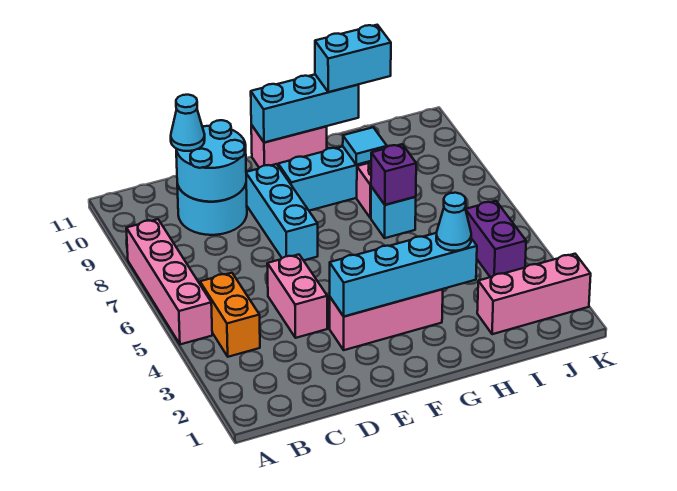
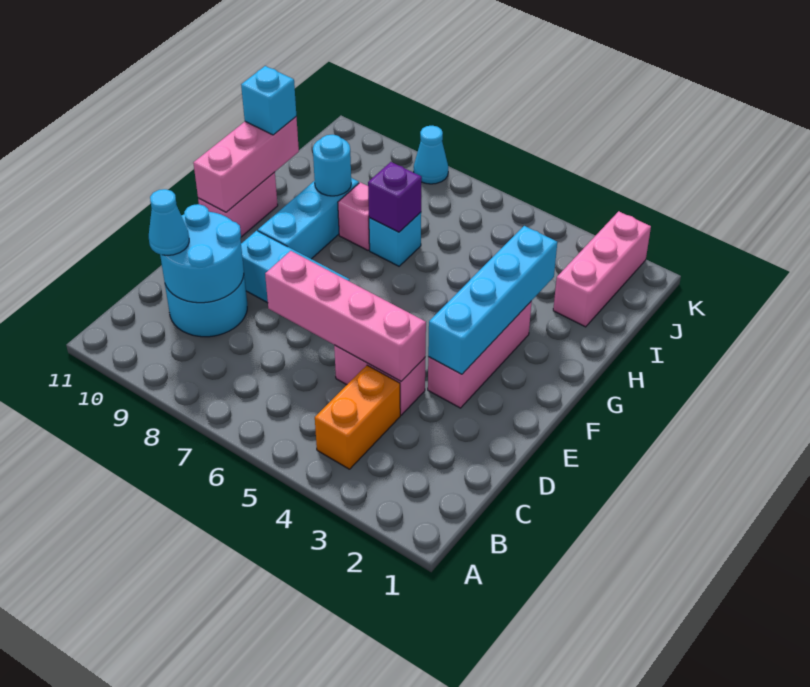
pink 1x4 brick [126,219,212,344] -> pink 1x4 brick moved to [265,251,426,381]
orange 1x2 brick [200,273,260,357] -> orange 1x2 brick turned to [315,365,400,469]
cyan 1x3 brick [251,75,359,143] -> pink 1x3 brick [193,117,299,212]
cyan 1x1 cone [436,193,471,251] -> cyan 1x1 cone moved to [414,126,448,184]
cyan 1x1 tile [343,127,387,165] -> cyan 1x1 round brick [313,135,351,196]
cyan 1x2 brick [315,25,391,92] -> cyan 1x1 brick [241,66,296,135]
purple 1x2 brick [466,201,526,277] -> none

